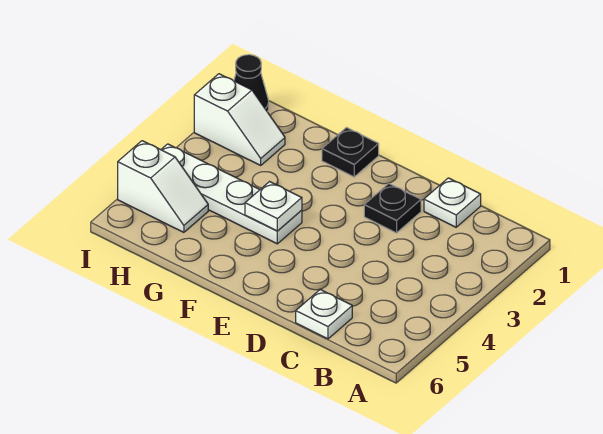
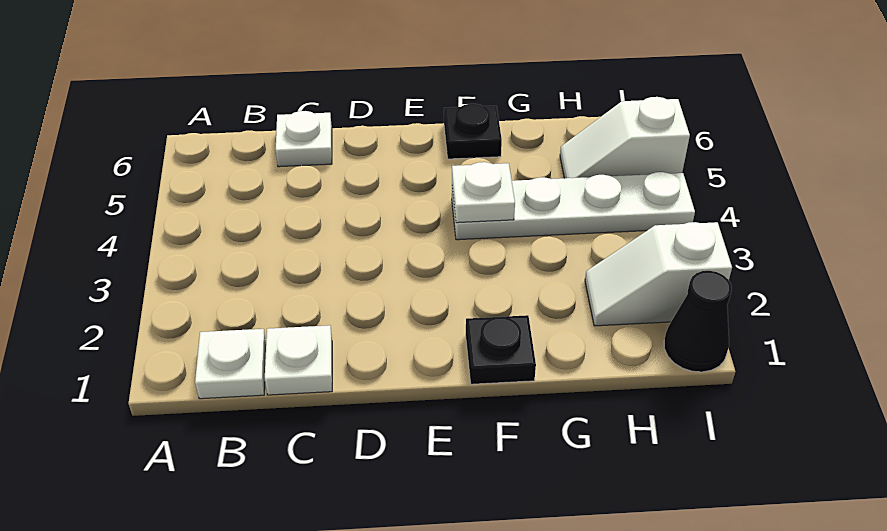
none -> white 1x1 plate [195,329,266,399]
black 1x1 plate [364,184,421,233] -> black 1x1 plate moved to [444,104,502,159]

